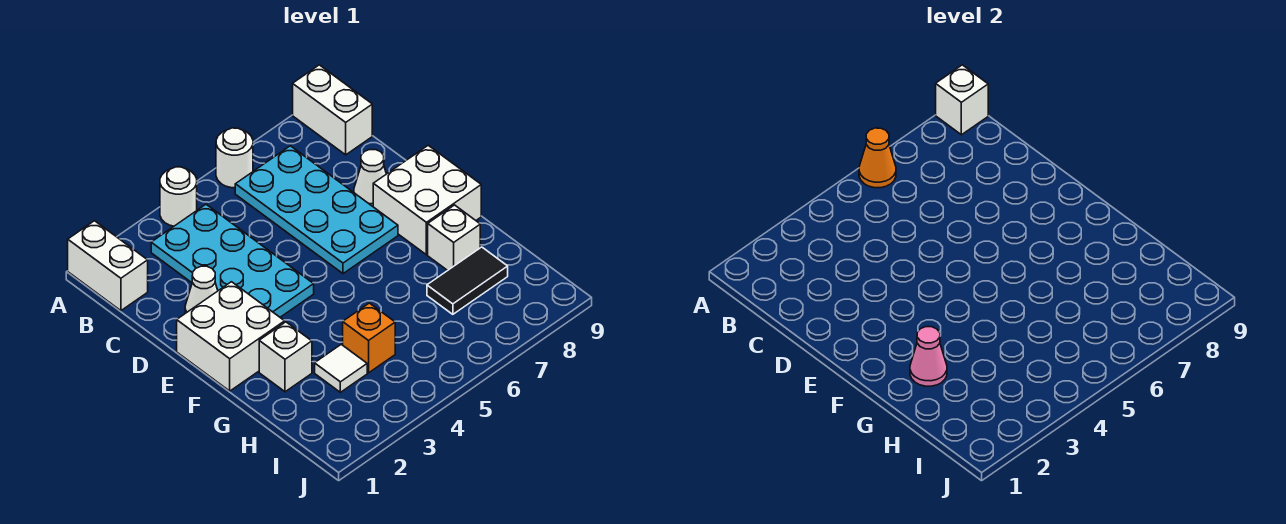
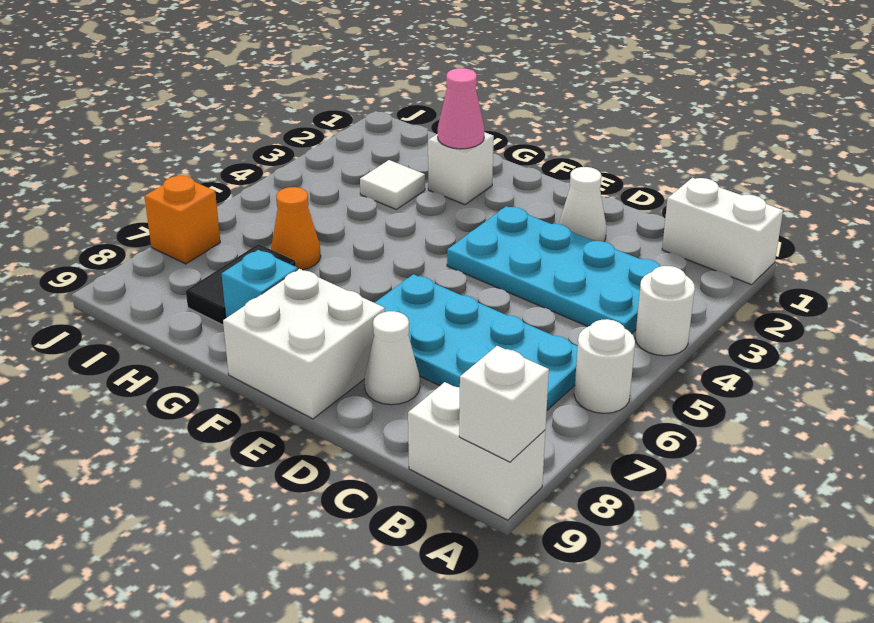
orange 1x1 cone [859,128,896,188] -> orange 1x1 cone moved to [271,187,321,270]
white 2x2 brick [177,282,285,391] -> none
white 1x1 brick [428,205,480,270] -> cyan 1x1 brick [222,250,298,318]
orange 1x1 brick [343,303,395,373] -> orange 1x1 brick moved to [144,176,220,264]

